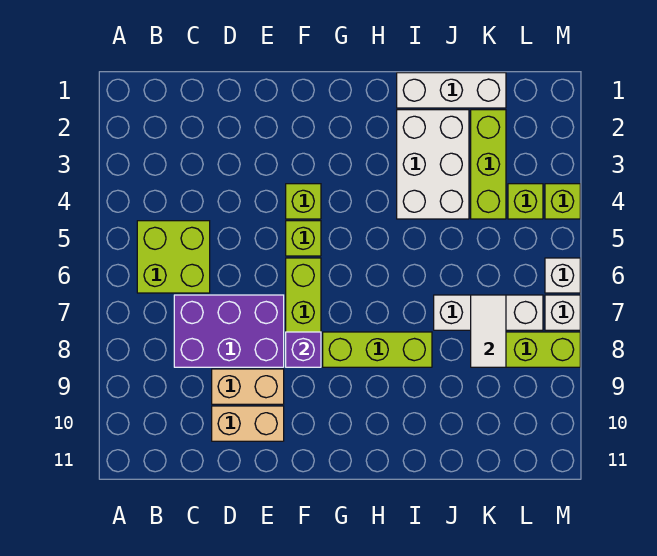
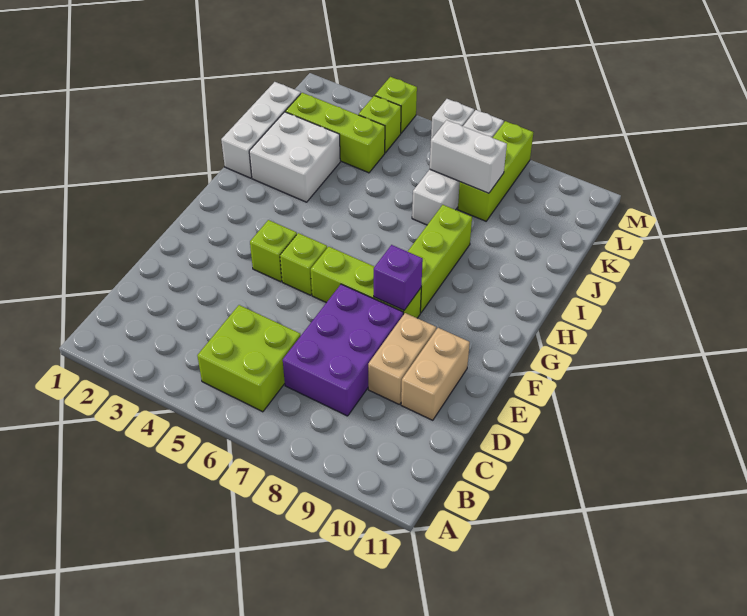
white 2x3 brick [397,110,469,219] -> white 2x2 brick [249,112,340,202]
white 1x2 tile [471,295,506,367] -> white 1x2 brick [430,120,507,193]

